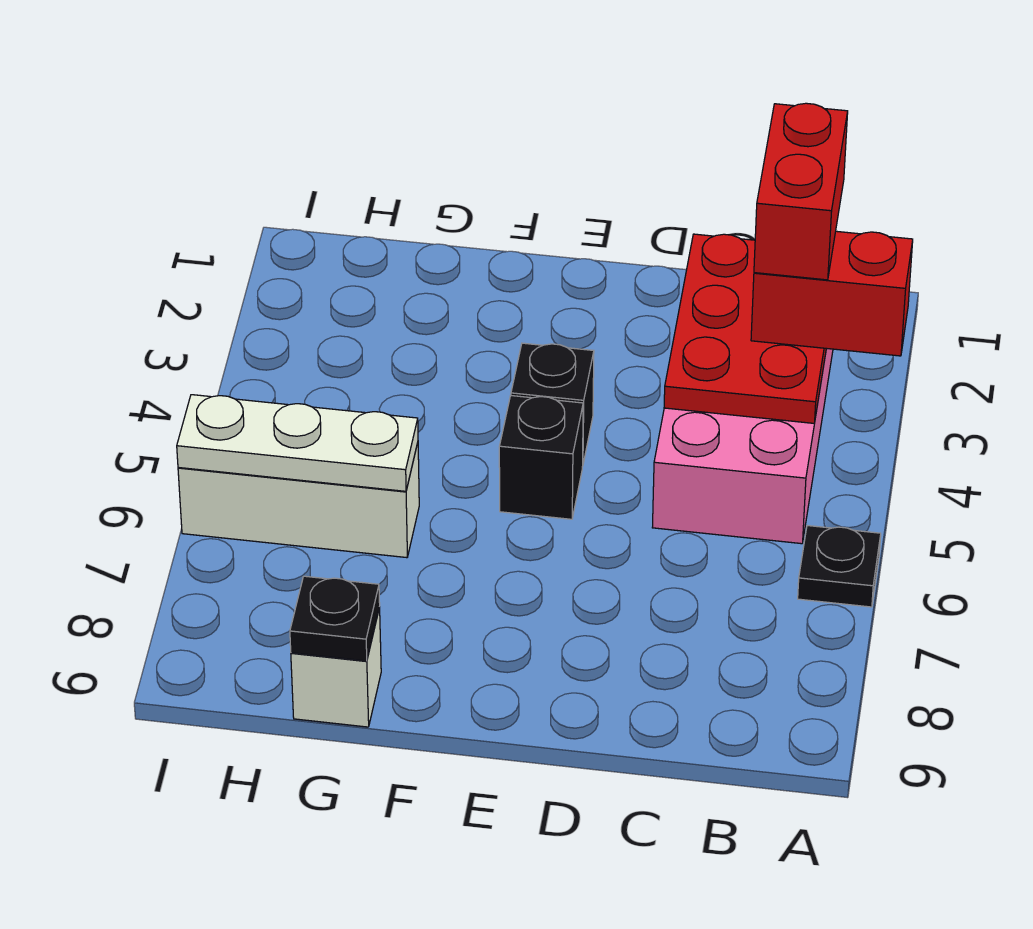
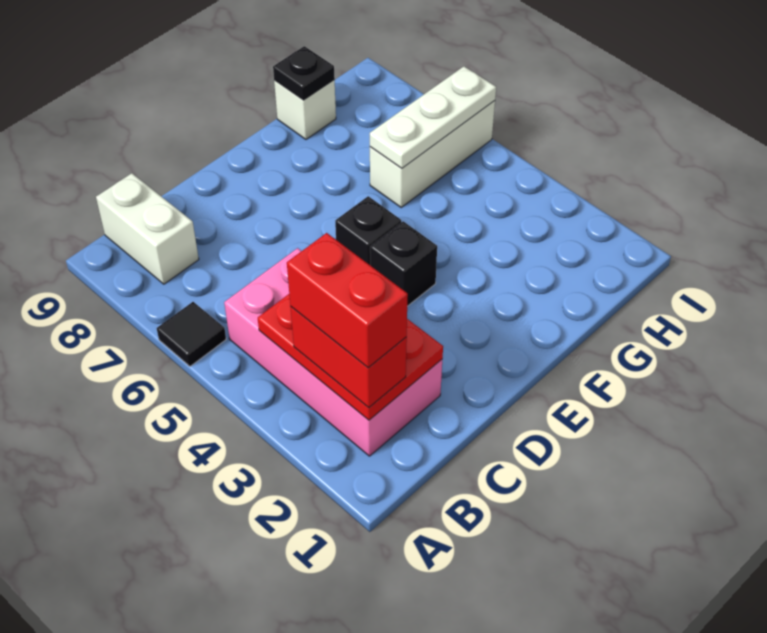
red 1x2 brick [751,231,913,356] -> red 1x2 brick turned to [291,307,407,408]
black 1x1 plate [798,526,881,607] -> black 1x1 tile [157,302,226,366]
none -> white 1x2 brick [96,173,199,284]

